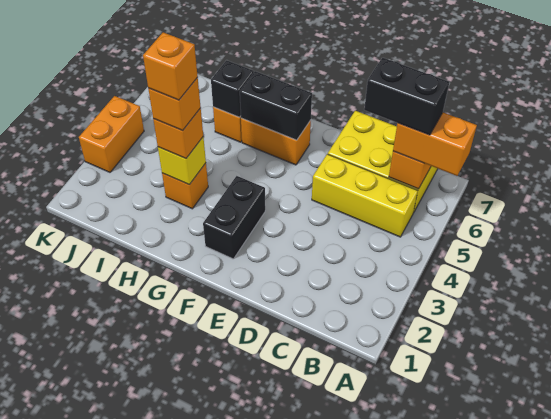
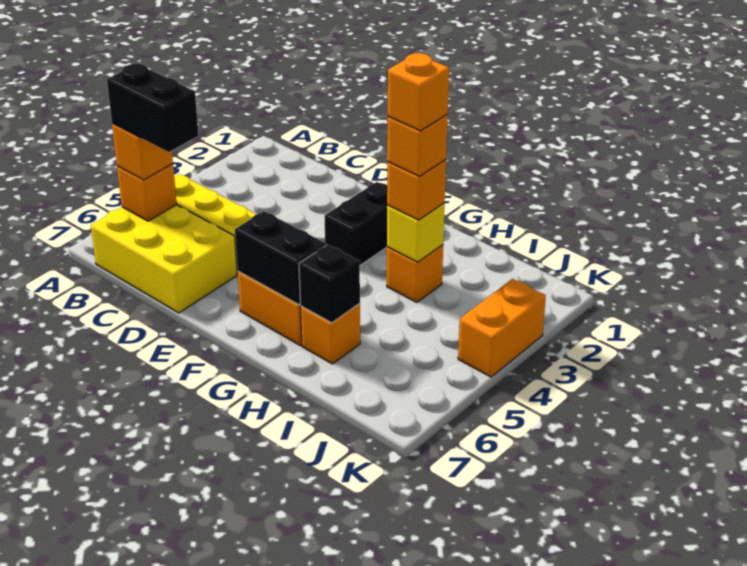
orange 1x2 brick [393,113,477,176] -> orange 1x1 brick [112,123,173,180]

